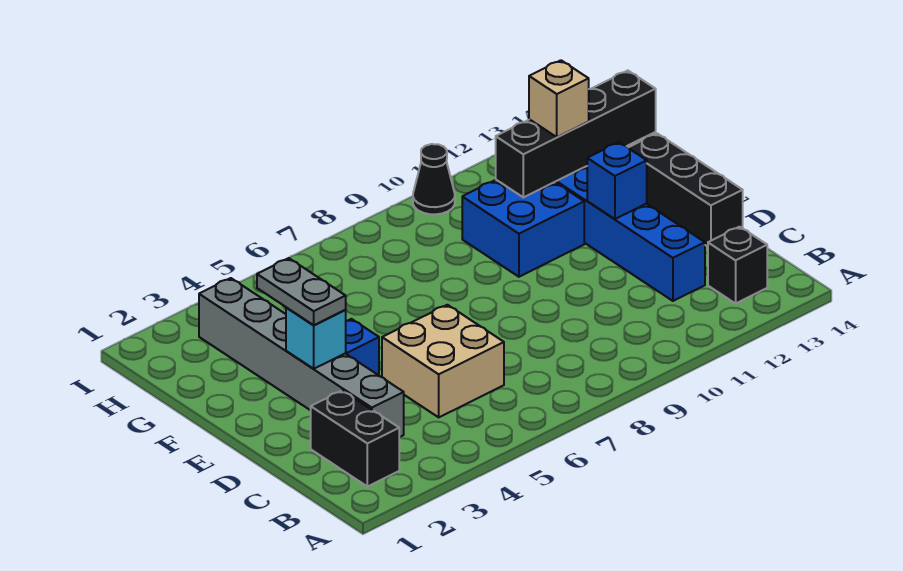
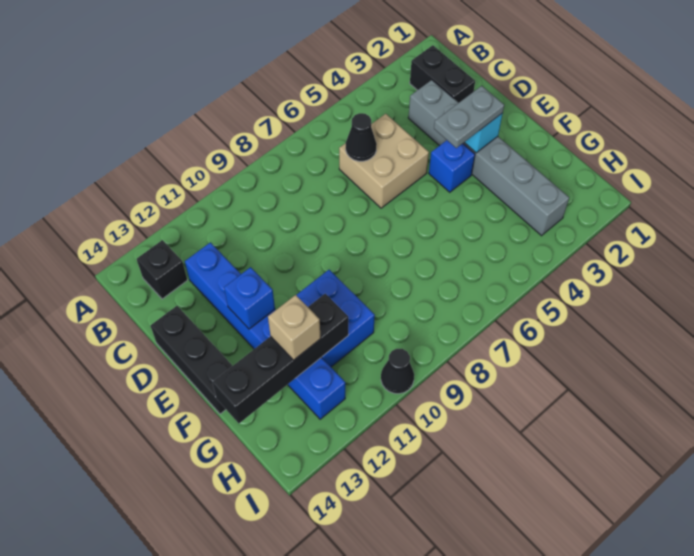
none -> black 1x1 cone [346,113,377,161]
grey 1x2 plate [257,258,346,325] -> grey 1x2 plate turned to [434,86,504,148]

